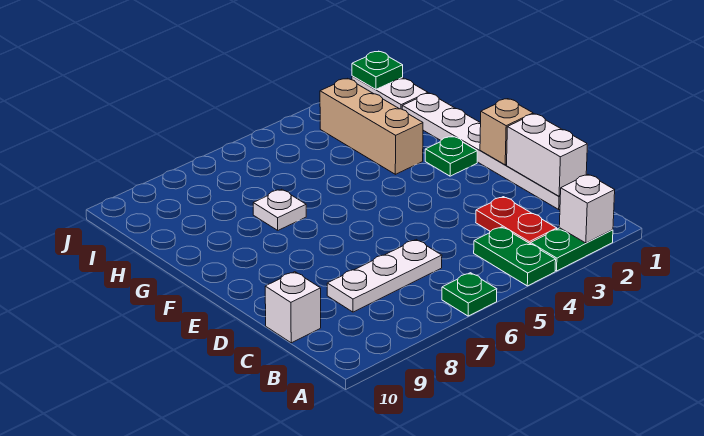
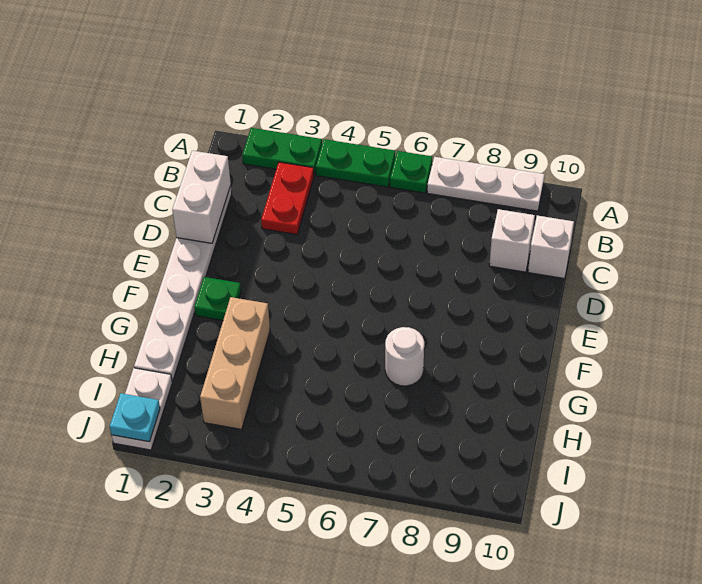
white 1x1 brick [559,175,615,243] -> white 1x1 brick moved to [489,209,535,272]
green 1x2 plate [474,227,556,286] -> green 1x2 plate turned to [316,139,395,187]
white 1x3 plate [327,240,442,312] -> white 1x3 plate moved to [427,157,545,211]
tan 1x1 brick [480,99,533,165] -> none
white 1x1 plate [253,189,306,230] -> white 1x1 round brick [385,327,424,386]
green 1x1 plate [352,51,403,90] -> cyan 1x1 plate [110,393,160,442]

